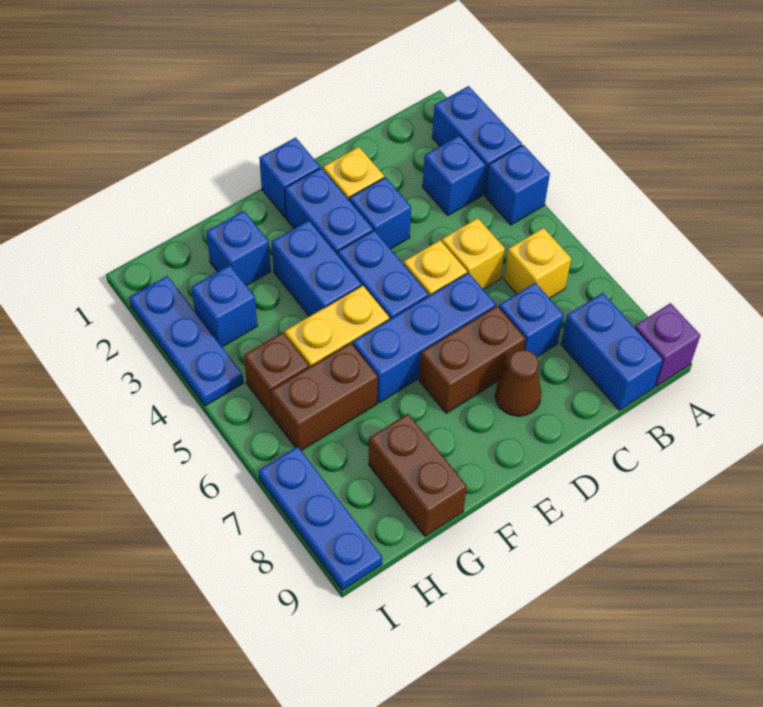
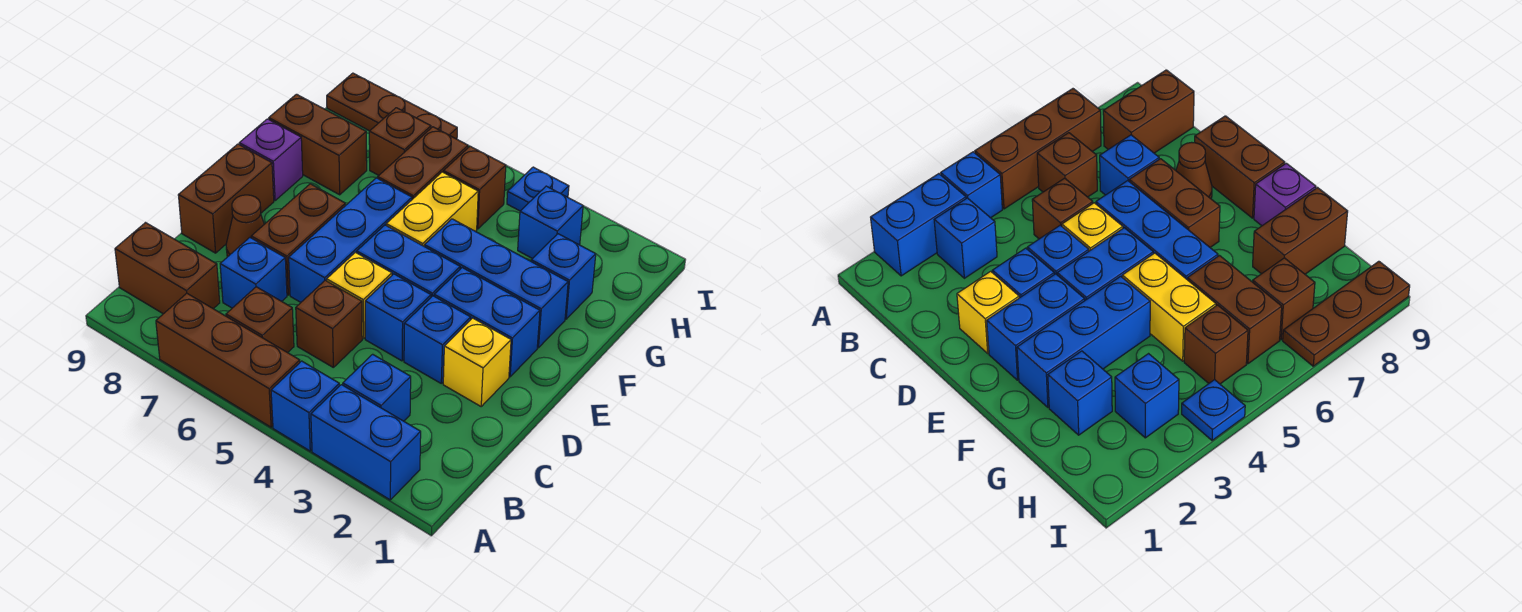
none -> brown 1x3 brick [156,293,300,427]
purple 1x1 brick [635,303,700,386] -> purple 1x1 brick moved to [239,119,303,201]
yellow 1x1 brick [504,228,571,298] -> brown 1x1 brick [226,287,294,353]
blue 1x2 brick [561,293,663,410] -> brown 1x2 brick [115,223,220,314]
yellow 1x1 brick [442,218,505,289] -> brown 1x1 brick [296,280,362,367]
none -> brown 1x2 brick [178,144,274,253]
blue 1x1 brick [259,138,320,218] -> blue 1x1 brick moved to [365,274,431,361]
blue 1x2 brick [272,221,362,316] -> blue 1x3 brick [425,219,568,348]
none -> brown 1x1 brick [369,108,431,176]
blue 1x3 plate [129,276,244,406] -> blue 1x1 plate [507,167,569,211]
blue 1x3 plate [258,446,382,590] -> brown 1x3 plate [327,73,457,139]

